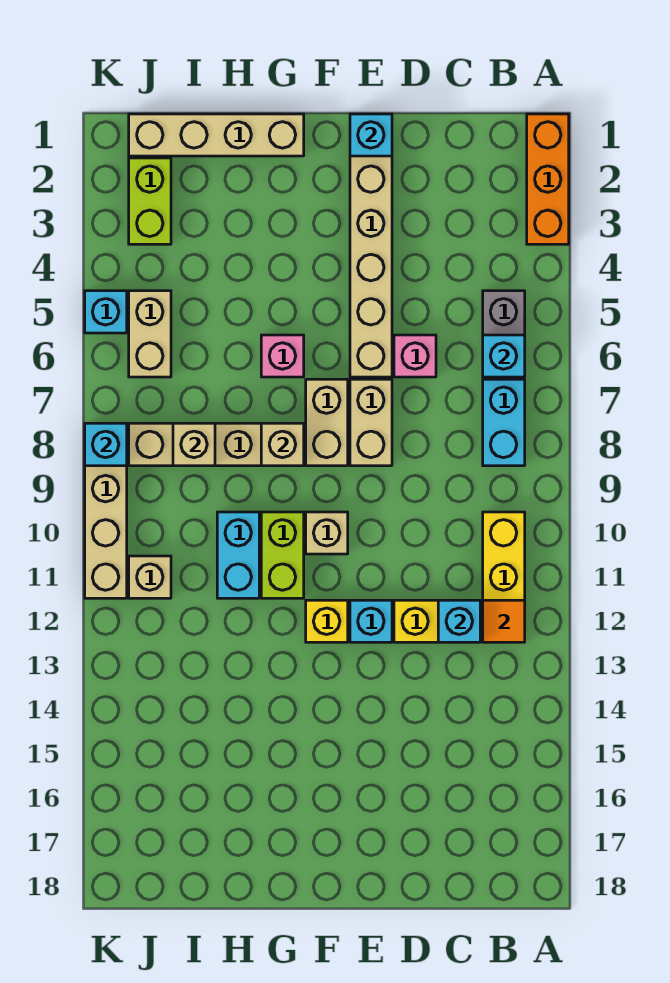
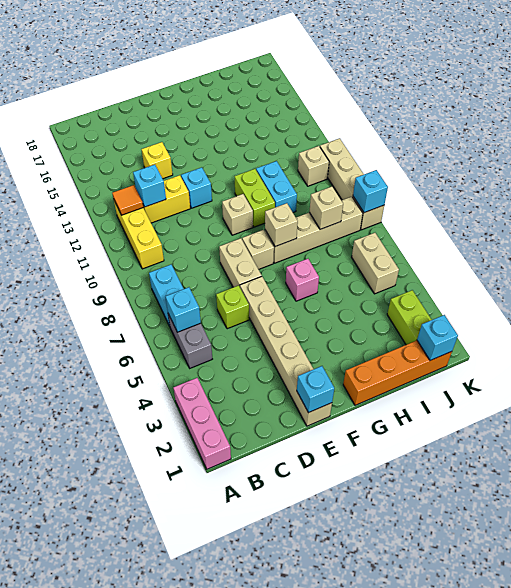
orange 1x3 brick [527,114,569,244] -> pink 1x3 brick [173,378,231,469]
pink 1x1 brick [394,335,436,377] -> lime 1x1 brick [216,285,249,329]
tan 1x2 brick [306,379,348,466] -> tan 1x1 brick [242,230,274,269]
yellow 1x1 brick [306,600,348,642] -> yellow 1x1 brick moved to [142,142,173,179]
tan 1x4 brick [129,114,304,156] -> orange 1x4 brick [343,340,452,405]
cyan 1x1 brick [85,291,127,333] -> cyan 1x1 brick moved to [417,315,458,360]

